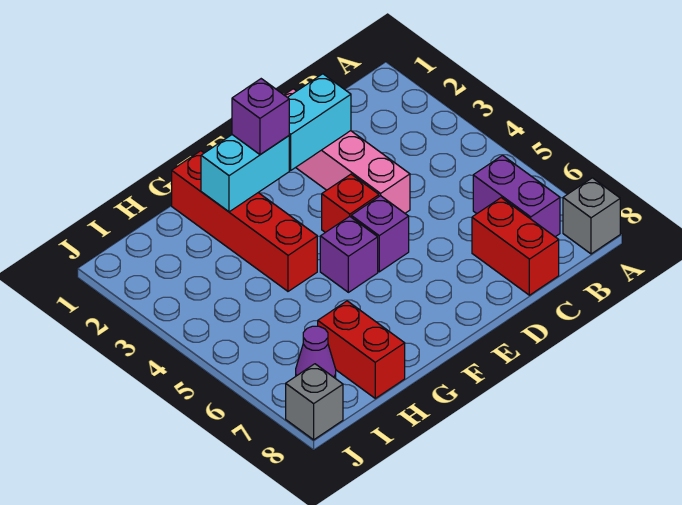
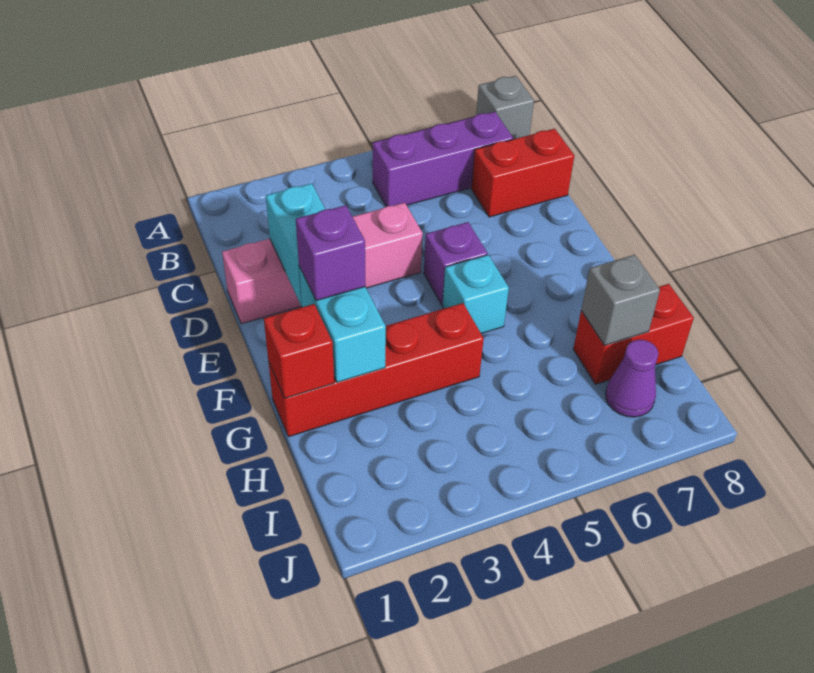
purple 1x2 brick [473,155,560,237] -> purple 1x3 brick [373,112,513,206]
red 1x1 brick [322,174,379,232] -> red 1x1 brick moved to [264,304,334,398]
purple 1x1 brick [320,216,378,292] -> cyan 1x1 brick [443,255,509,334]
grey 1x1 brick [286,364,343,440] -> grey 1x1 brick moved to [581,255,660,345]

